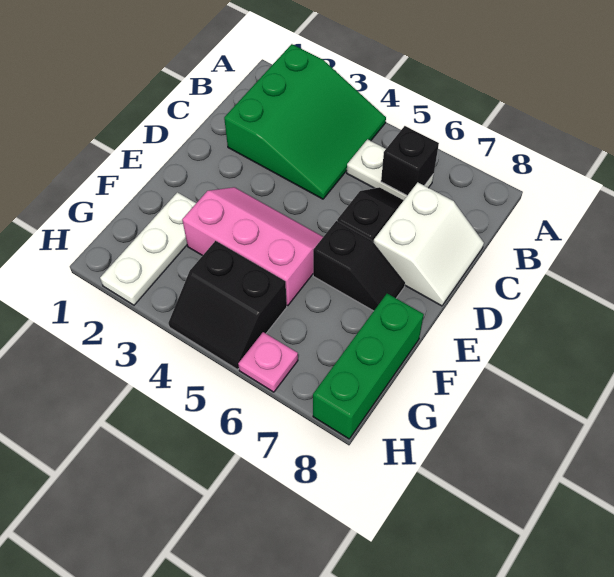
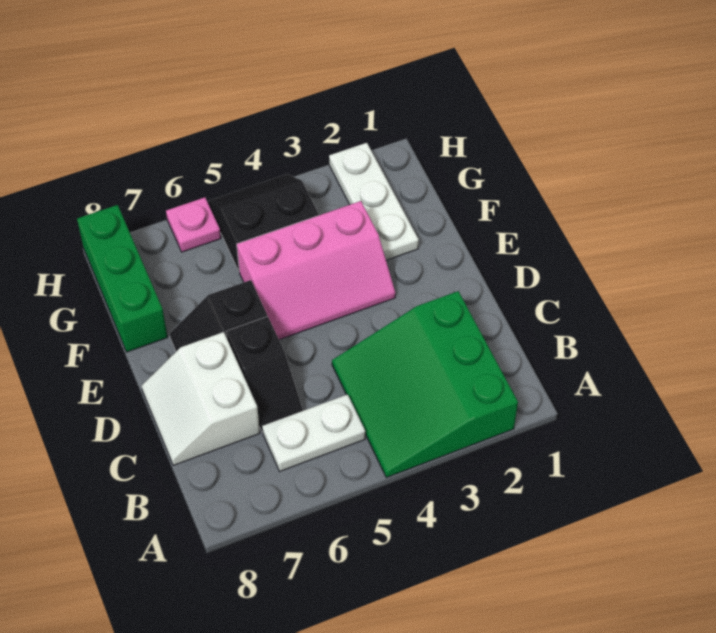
black 1x1 brick [381,126,439,195] -> none

